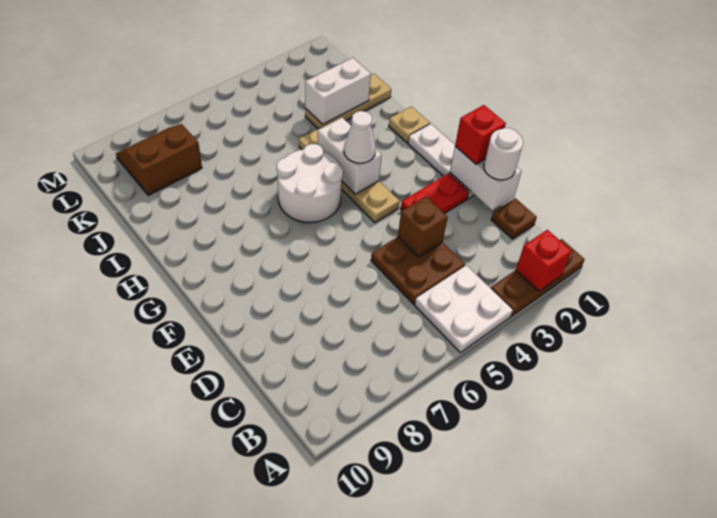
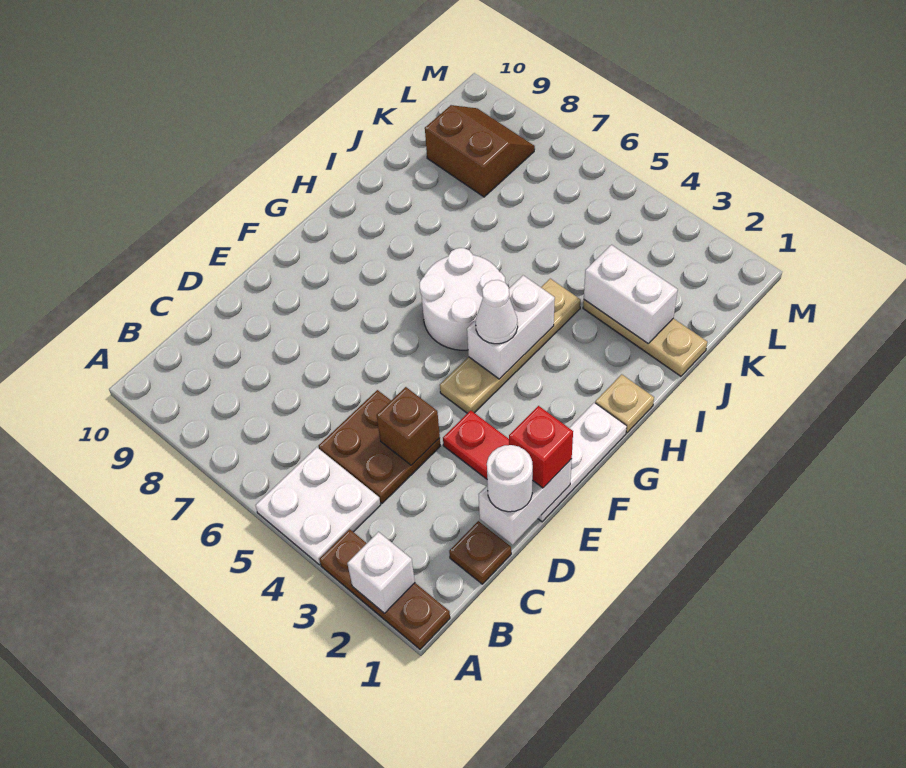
red 1x1 brick [516,230,572,291] -> white 1x1 brick [347,532,415,613]

